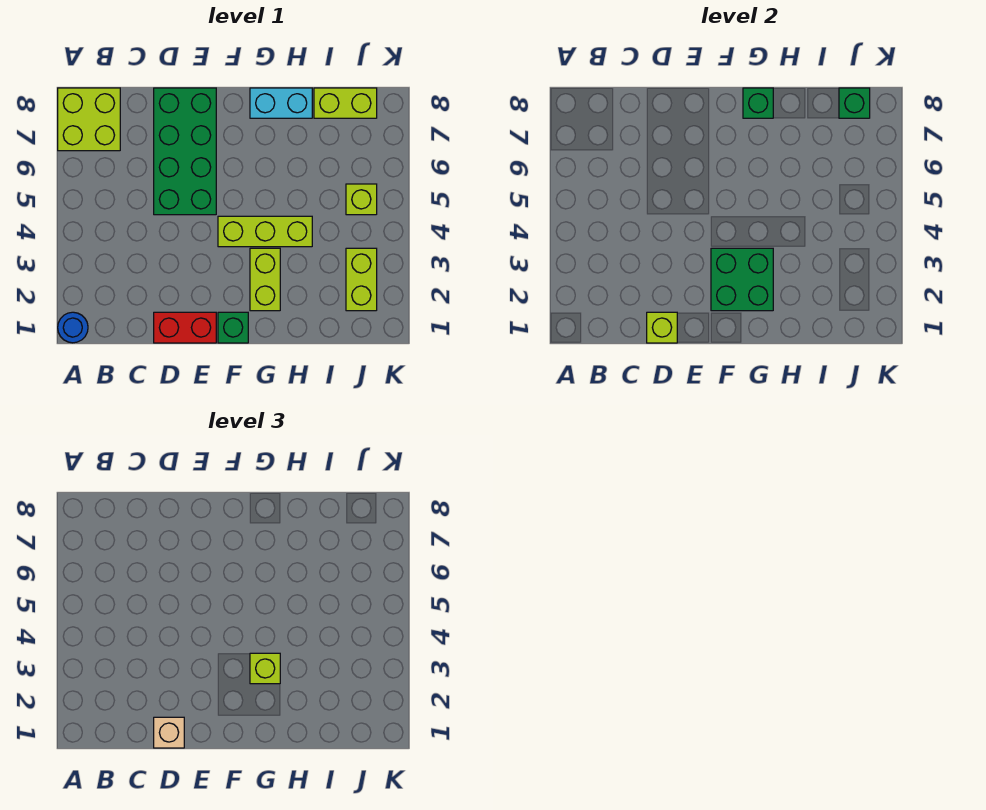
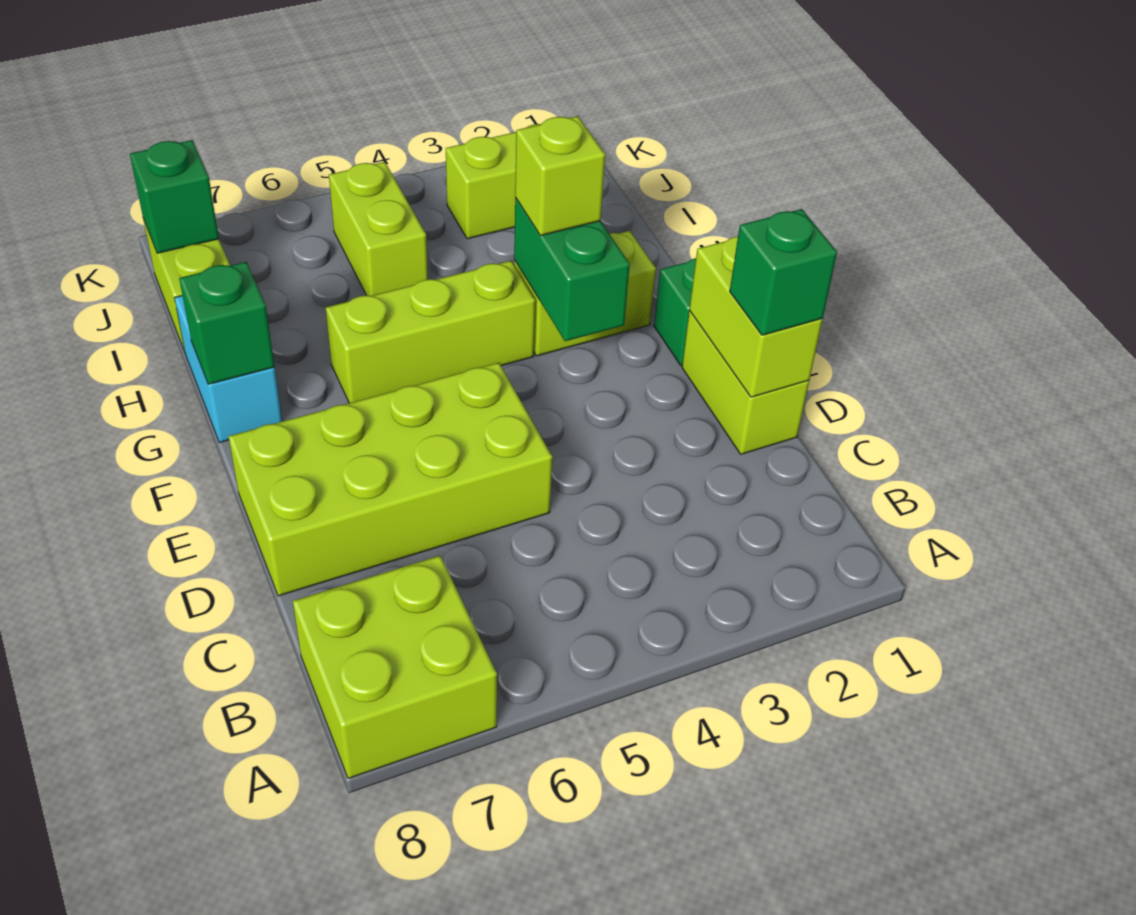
blue 1x1 round brick [58,312,88,343] -> none
red 1x2 brick [154,312,216,343] -> lime 1x2 brick [682,311,809,454]
lime 1x1 brick [647,312,677,343] -> lime 1x2 brick [689,236,823,397]
tan 1x1 brick [154,717,184,748] -> green 1x1 brick [730,209,837,335]
green 2x4 brick [154,88,216,215] -> lime 2x4 brick [228,363,552,596]
green 2x2 brick [711,248,773,311] -> green 1x2 brick [514,198,630,341]
lime 1x3 brick [218,216,312,247] -> lime 1x3 brick turned to [326,261,535,403]
lime 1x1 brick [346,184,377,215] -> lime 1x2 brick [329,162,428,296]

